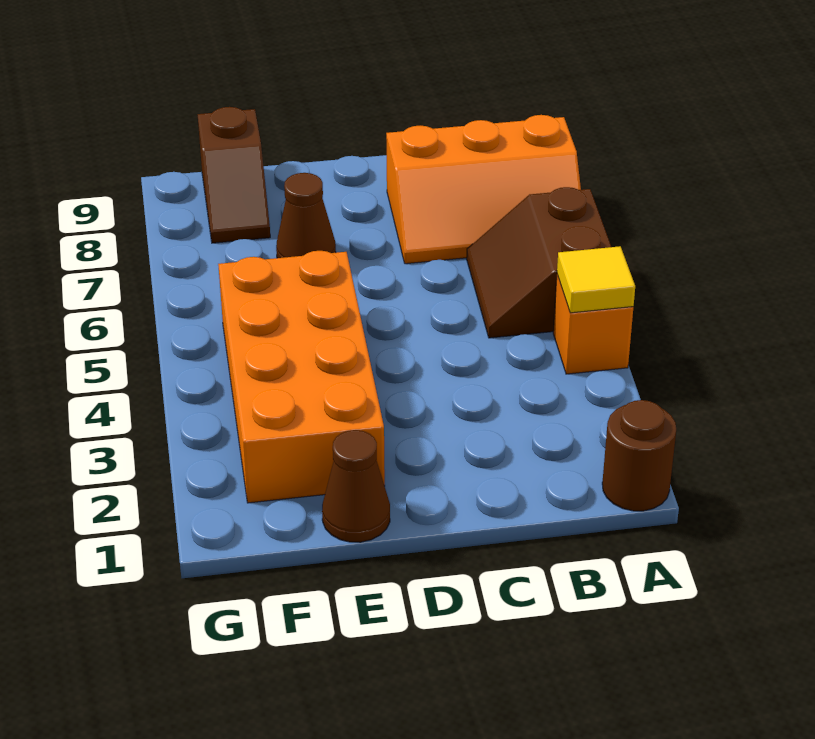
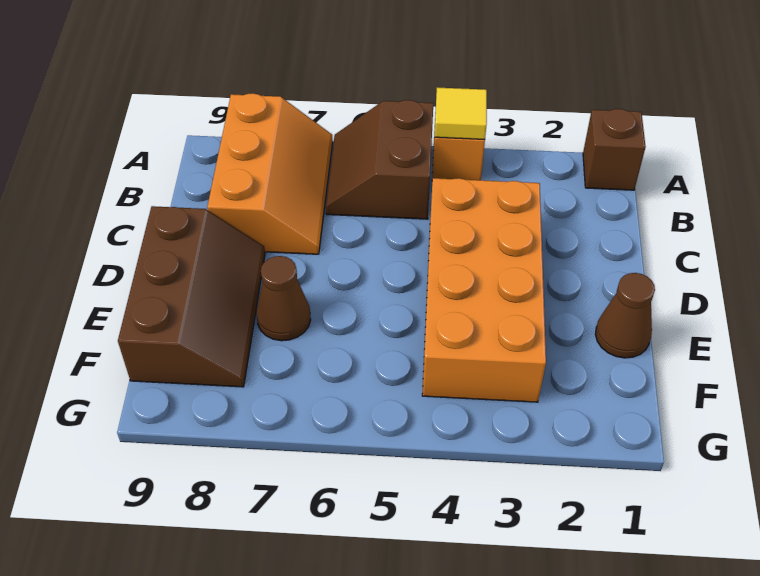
brown 1x1 round brick [602,400,676,511] -> brown 1x1 brick [583,109,646,190]
brown 2x2 slope [467,187,611,338] -> brown 2x2 slope turned to [326,100,433,219]
orange 2x4 brick [218,251,385,503] -> orange 2x4 brick turned to [422,178,546,402]
brown 1x2 slope [198,107,270,243] -> brown 2x3 slope [118,206,265,387]

